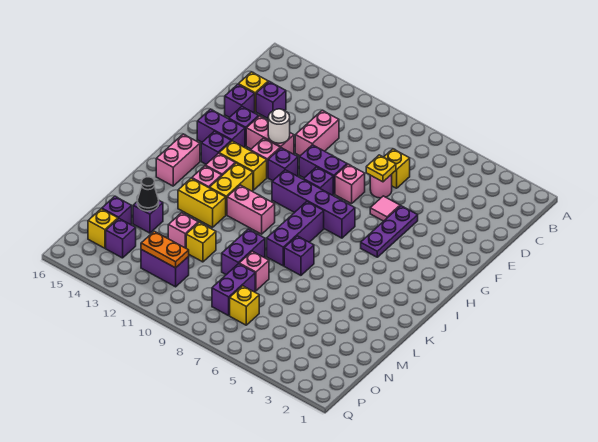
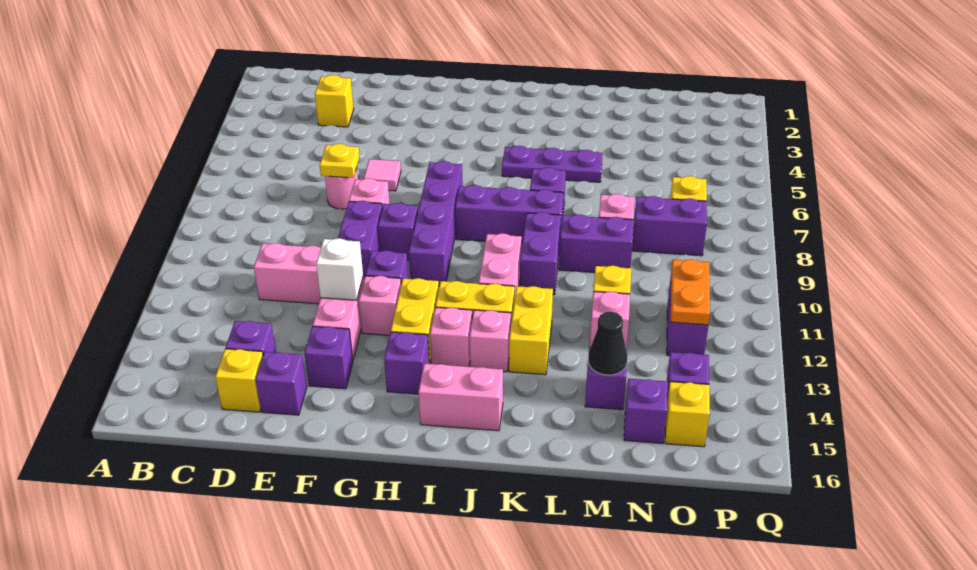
yellow 1x1 brick [384,149,410,188] -> yellow 1x1 brick moved to [315,75,354,127]
purple 1x3 plate [361,206,418,257] -> purple 1x3 plate moved to [502,146,603,182]
white 1x1 round brick [268,109,290,143] -> white 1x1 brick [316,238,363,300]
purple 1x2 brick [197,109,245,147] -> purple 1x2 brick moved to [520,212,561,295]

